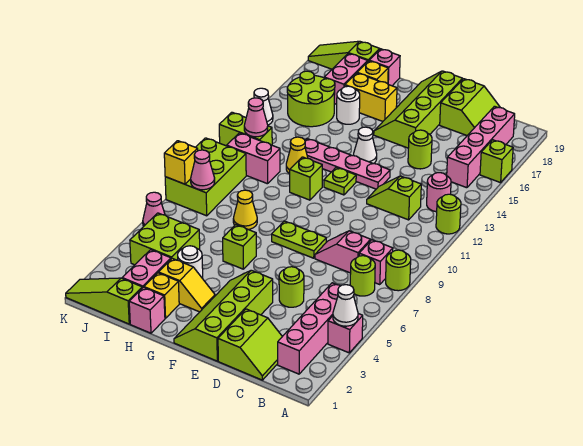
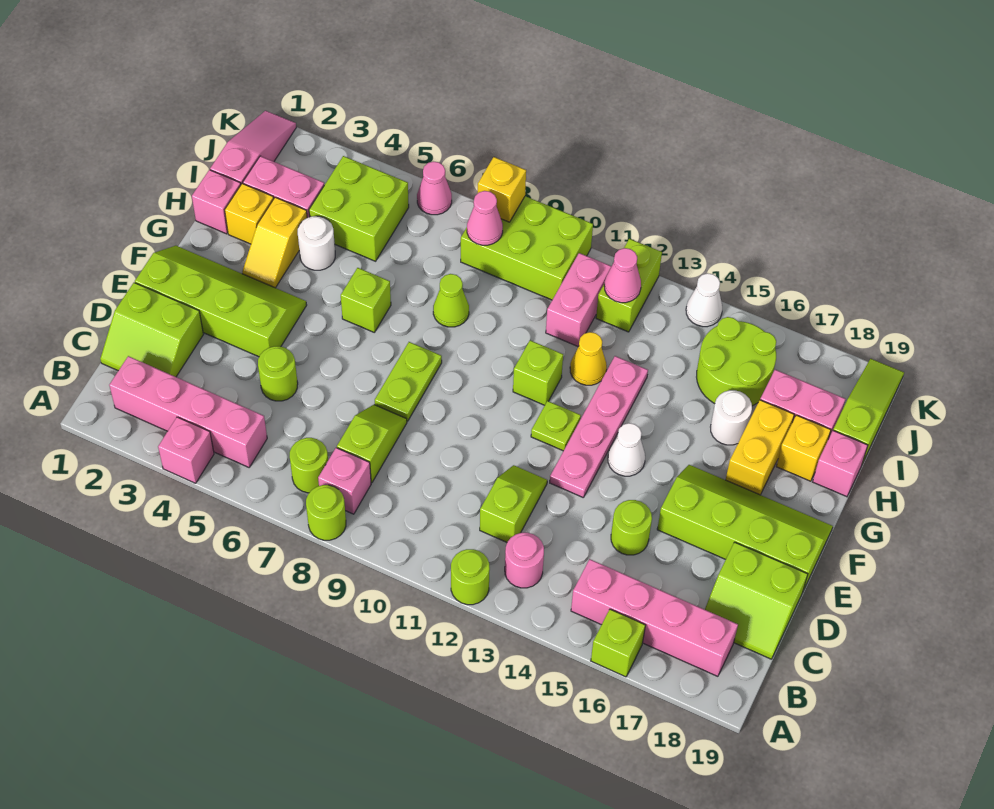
white 1x1 cone [333,285,358,326] -> none
pink 1x2 slope [315,231,371,273] -> lime 1x2 slope [337,405,407,483]
yellow 1x1 cone [233,190,257,230] -> lime 1x1 cone [433,274,469,327]
lime 1x3 slope [66,278,142,324] -> pink 1x3 slope [210,111,296,184]

